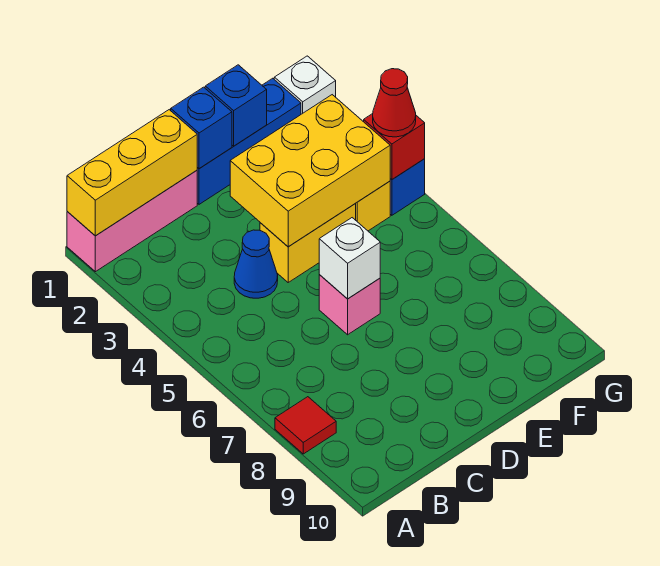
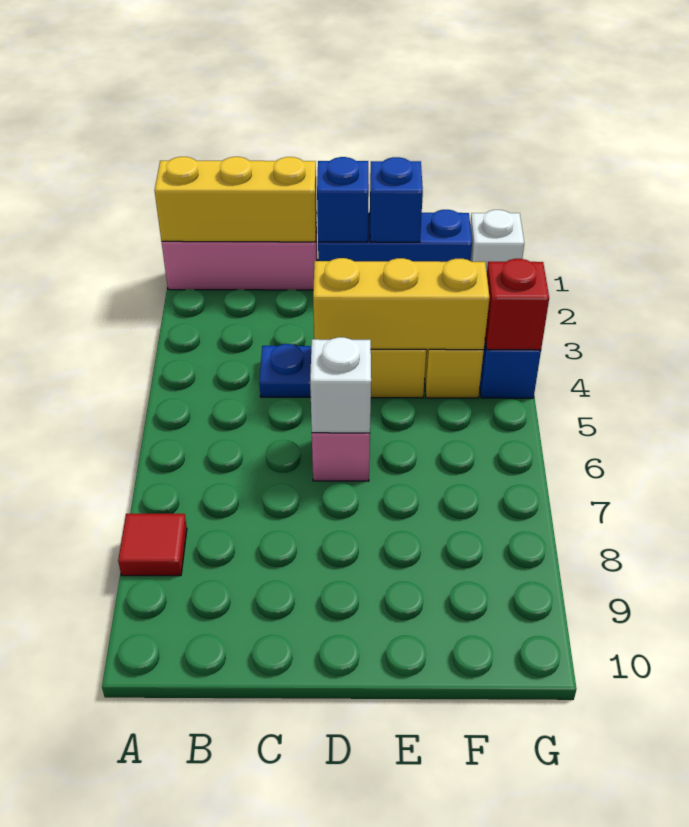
blue 1x1 cone [234,230,278,298] -> blue 1x1 plate [260,344,311,397]
yellow 2x3 brick [230,95,390,247] -> yellow 1x3 brick [313,258,489,350]
red 1x1 cone [373,69,416,137] -> none

